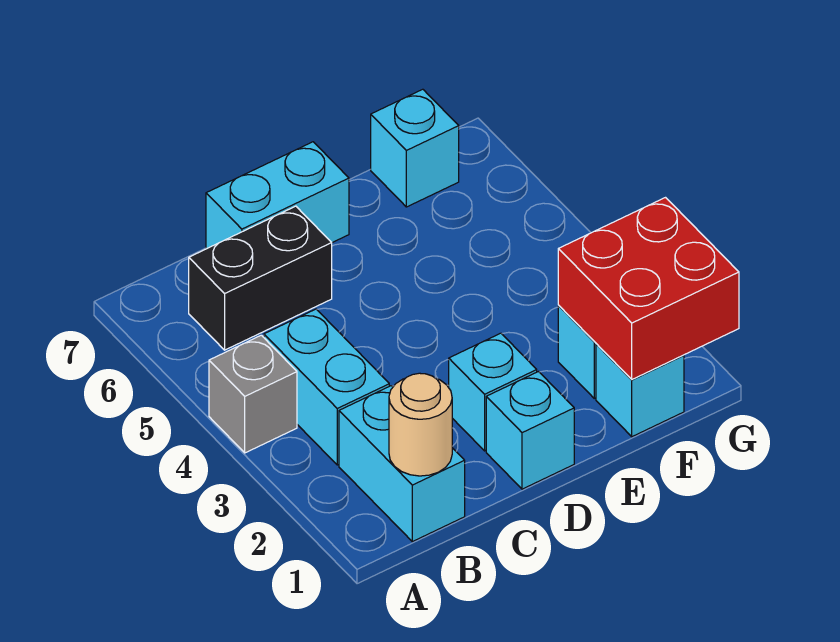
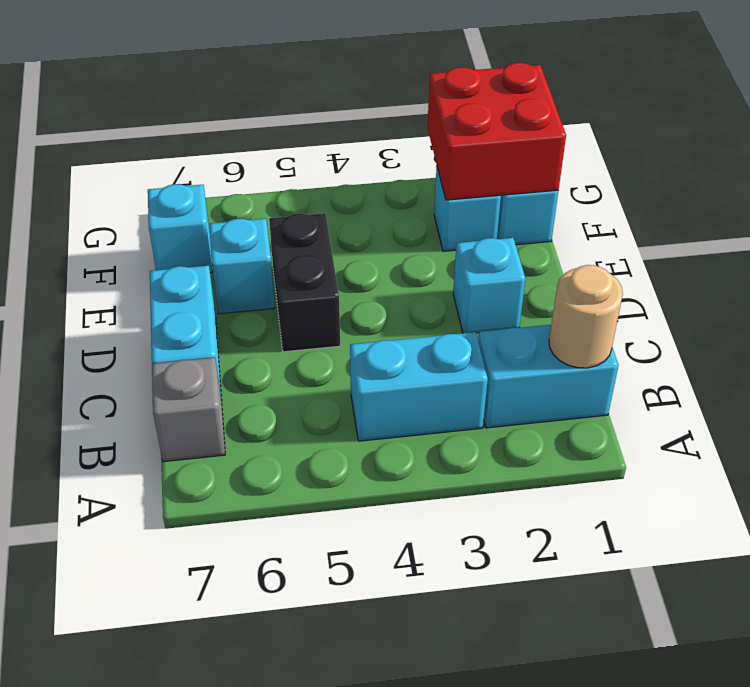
grey 1x1 brick [209,335,297,453] -> grey 1x1 brick moved to [152,358,225,462]
black 1x2 brick [189,206,332,350] -> black 1x2 brick moved to [269,213,340,352]
cyan 1x1 brick [486,372,574,489] -> cyan 1x1 brick moved to [209,219,275,314]

